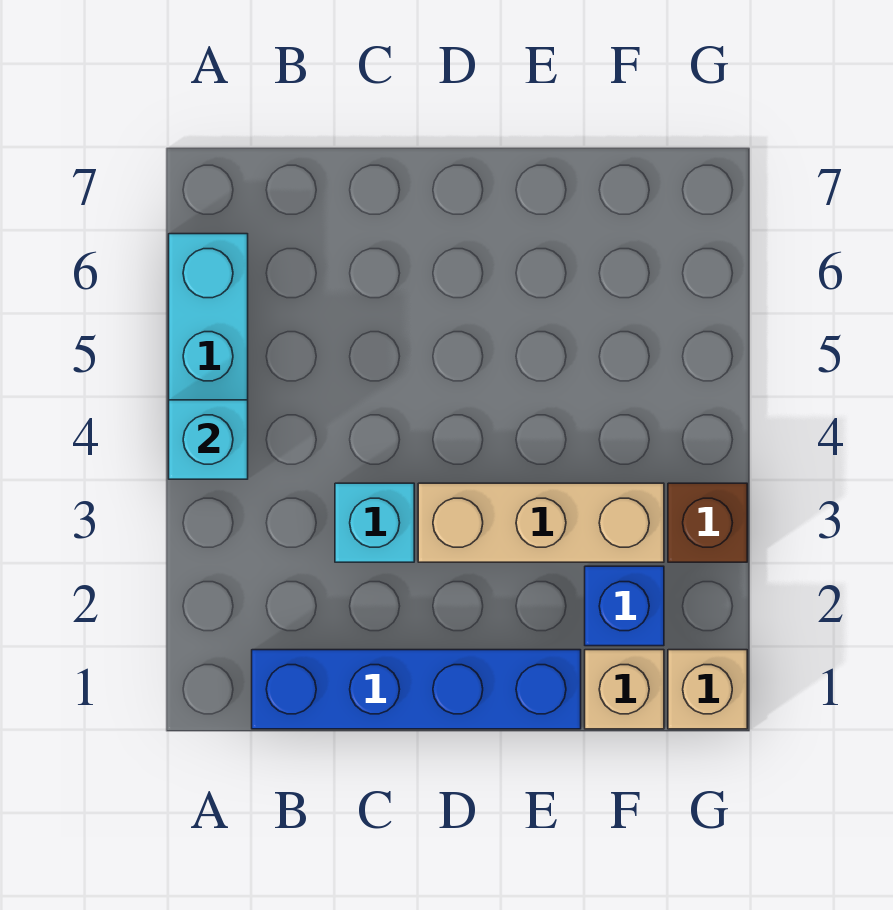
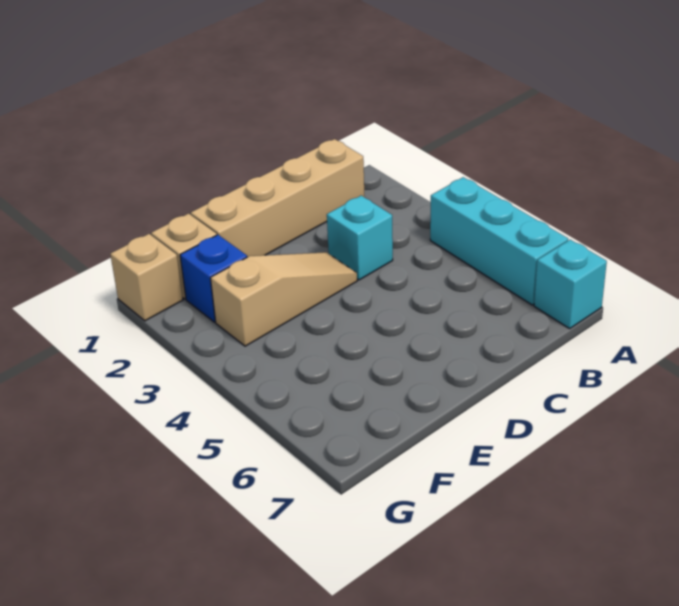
cyan 1x1 brick [169,400,248,479] -> cyan 1x1 brick moved to [534,240,607,329]
blue 1x4 brick [252,650,581,729] -> tan 1x4 brick [191,139,365,257]
tan 1x3 brick [418,483,664,562] -> tan 1x3 slope [210,252,357,346]
brown 1x1 brick [668,483,747,562] -> none

